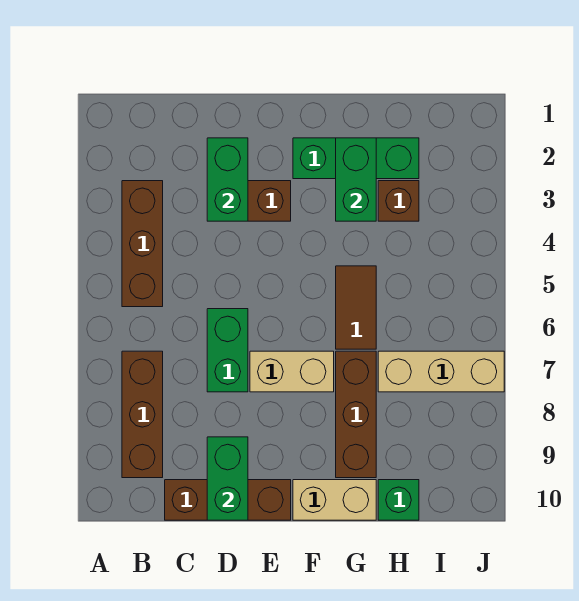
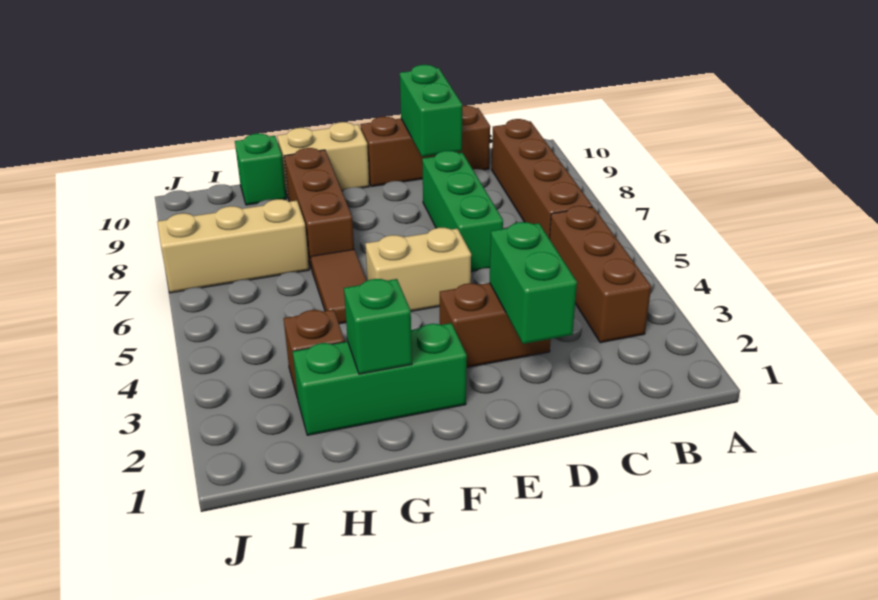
brown 1x3 brick [122,351,163,478] -> brown 1x4 brick [492,119,592,239]
green 1x2 brick [207,309,248,392] -> green 1x3 brick [422,151,503,271]
tan 1x2 brick [250,351,334,392] -> tan 1x2 brick moved to [365,228,471,311]
green 1x2 brick [336,138,376,221] -> green 1x1 brick [344,279,412,374]

